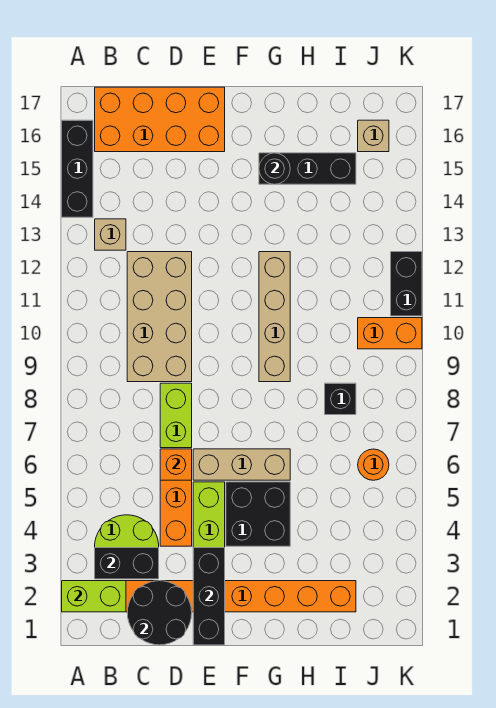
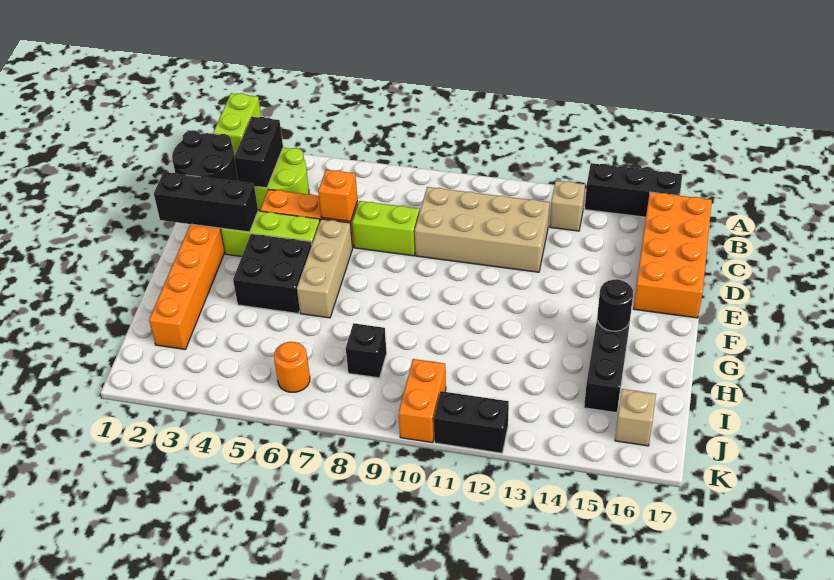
tan 1x4 brick [259,252,290,382] -> none

